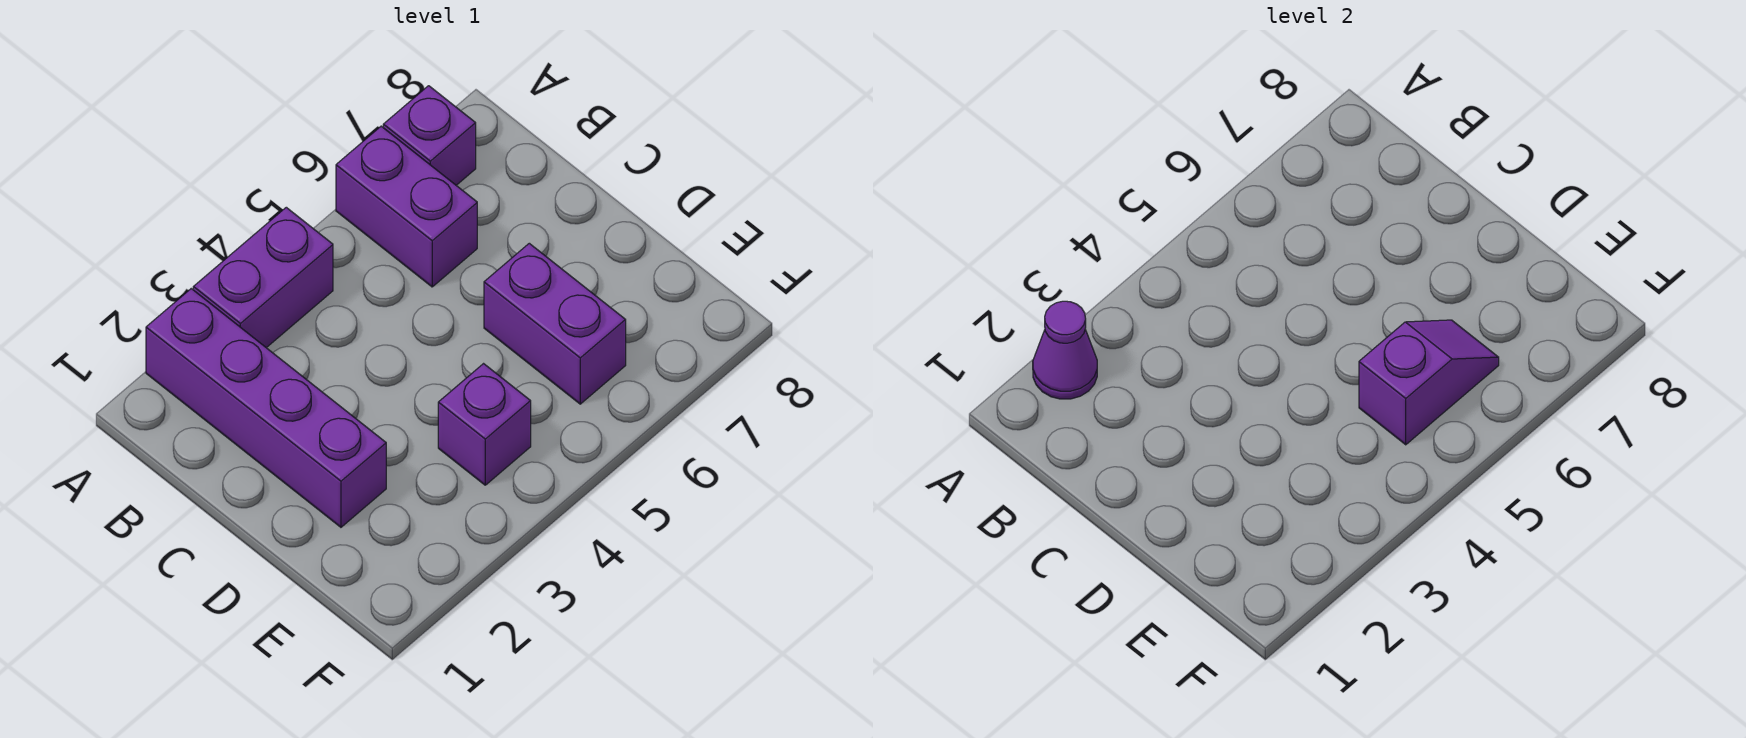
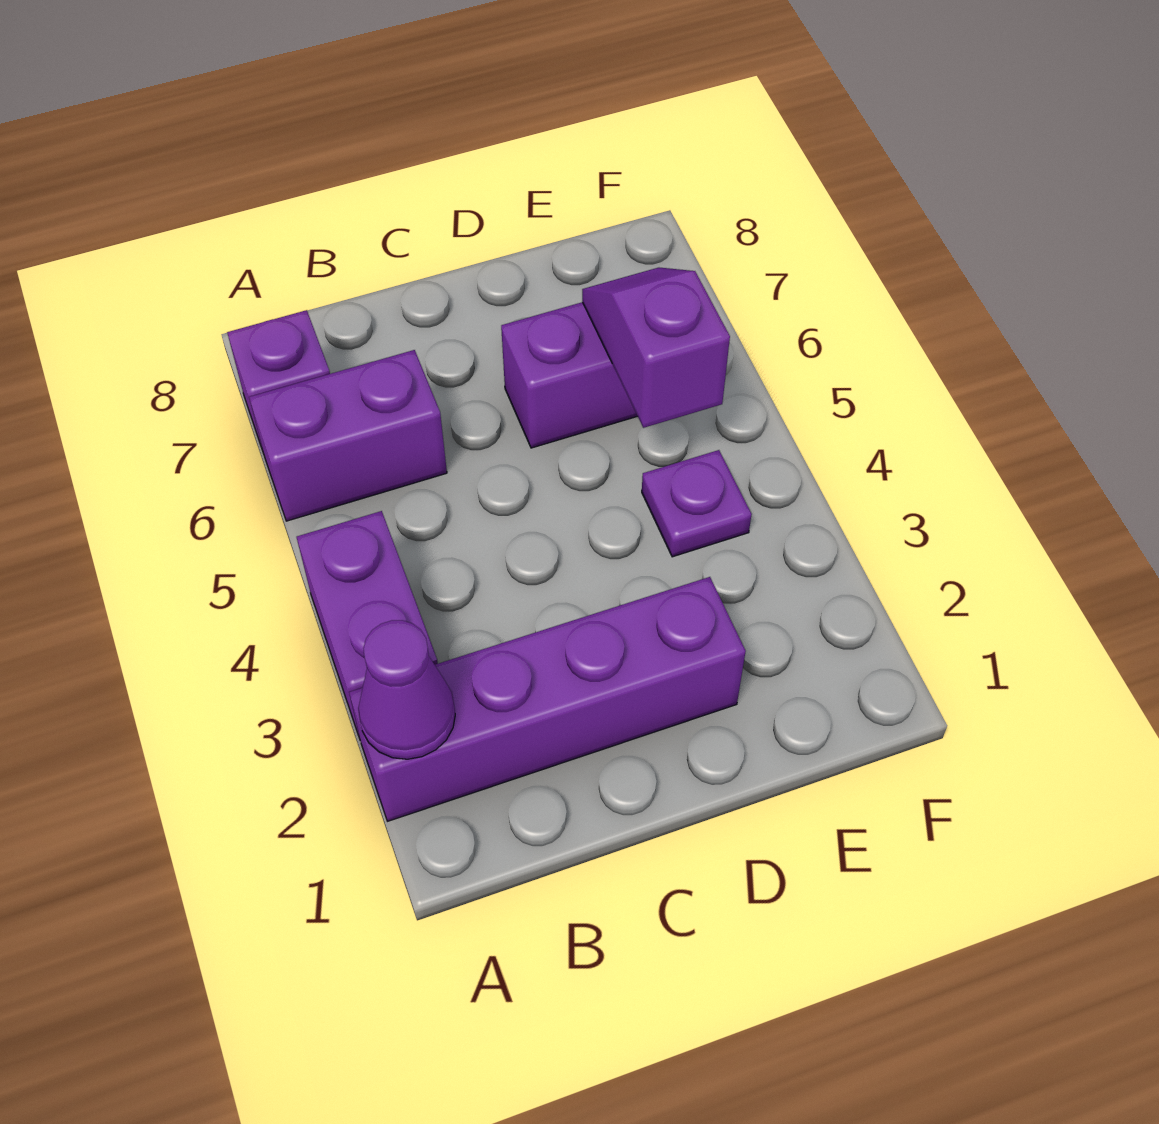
purple 1x1 brick [438,364,531,485] -> purple 1x1 plate [642,450,752,557]

